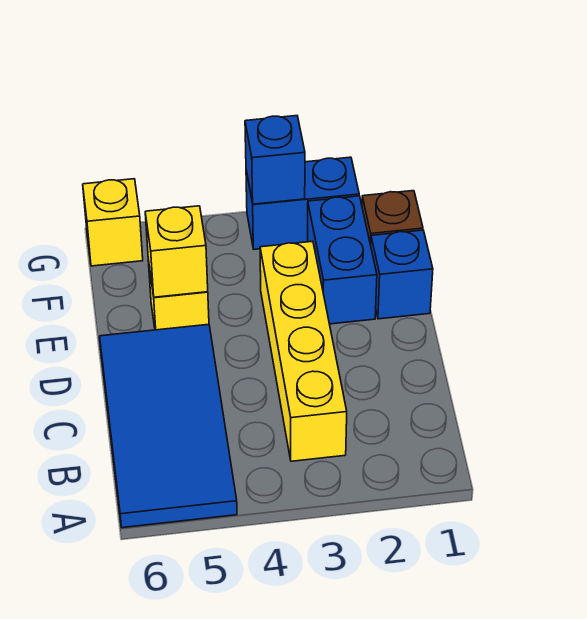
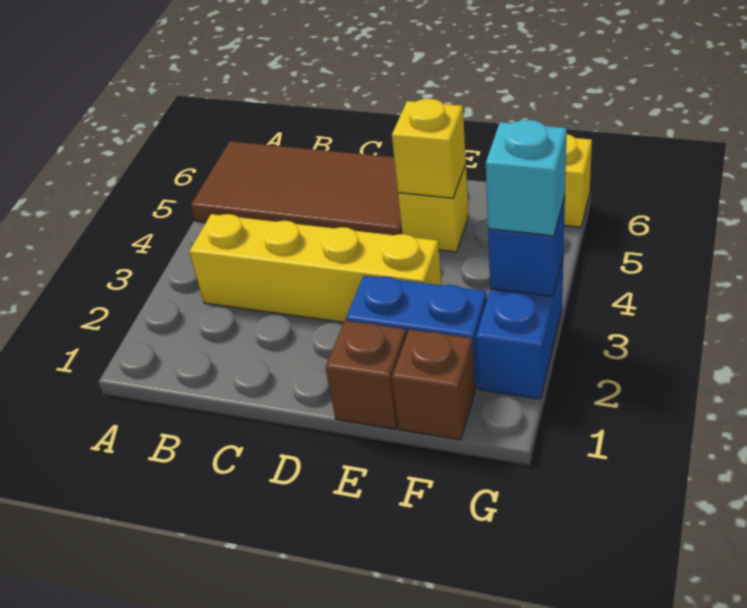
blue 2x4 tile [100,324,237,528] -> brown 2x4 tile [191,141,402,235]
blue 1x1 brick [371,230,433,319] -> brown 1x1 brick [325,321,407,429]
none -> cyan 1x1 brick [486,120,567,236]

